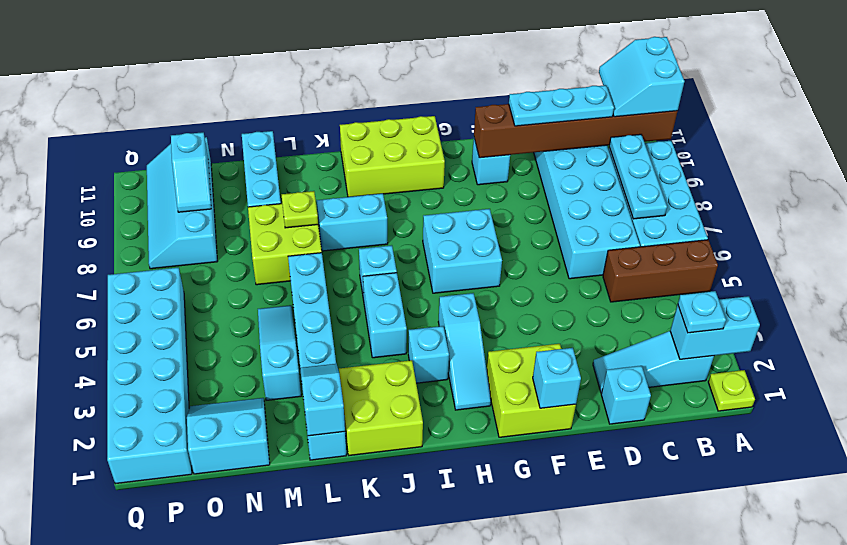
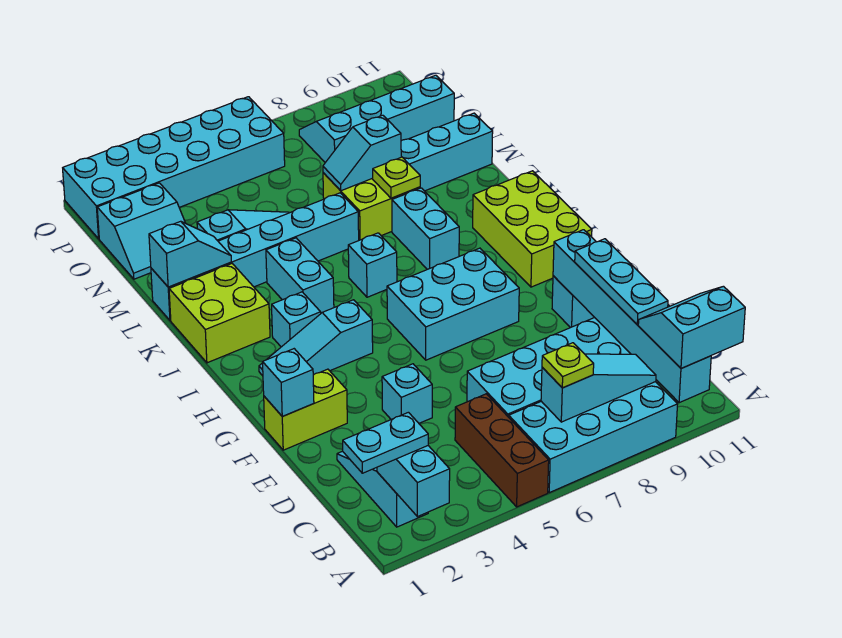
lime 1x1 plate [708,370,755,411] -> lime 1x1 plate moved to [542,343,594,388]
brown 1x6 brick [474,104,678,158] -> cyan 1x6 brick [553,230,711,403]
cyan 1x1 plate [678,291,726,333] -> cyan 1x2 plate [343,412,428,473]
cyan 1x3 plate [609,134,667,219] -> cyan 1x3 slope [541,354,656,422]
cyan 1x1 brick [601,366,651,424] -> cyan 1x1 brick moved to [382,364,432,423]
lime 2x2 brick [487,344,576,437] -> lime 1x2 brick [264,369,347,450]
cyan 2x2 brick [423,209,502,293] -> cyan 2x3 brick [387,248,519,360]
cyan 1x2 brick [363,273,407,358] -> cyan 1x2 brick turned to [266,238,334,313]
cyan 2x2 slope [187,398,270,474] -> cyan 2x2 slope turned to [97,183,185,279]
cyan 1x2 slope [171,132,211,212] -> cyan 1x2 slope moved to [323,115,401,191]

